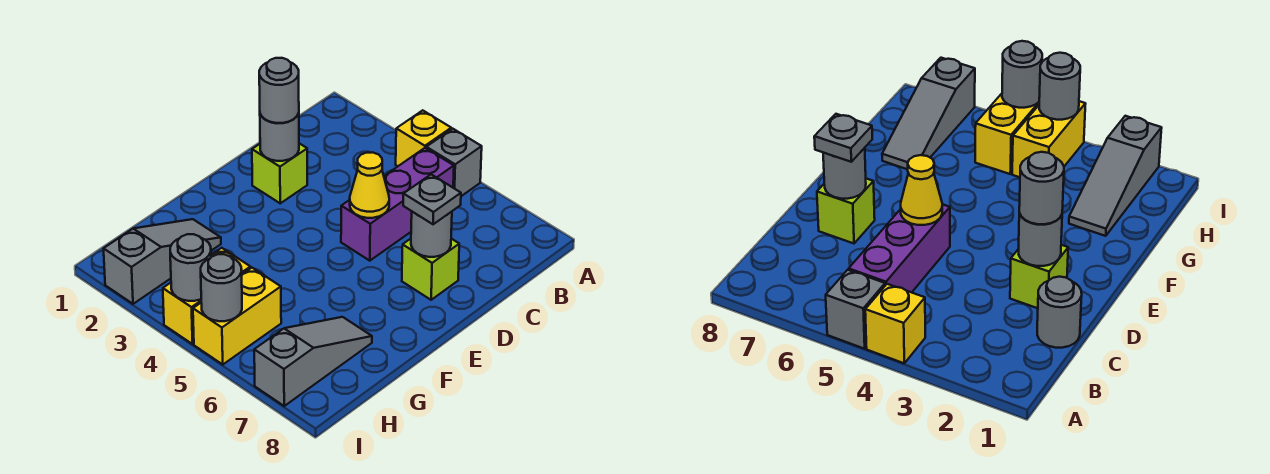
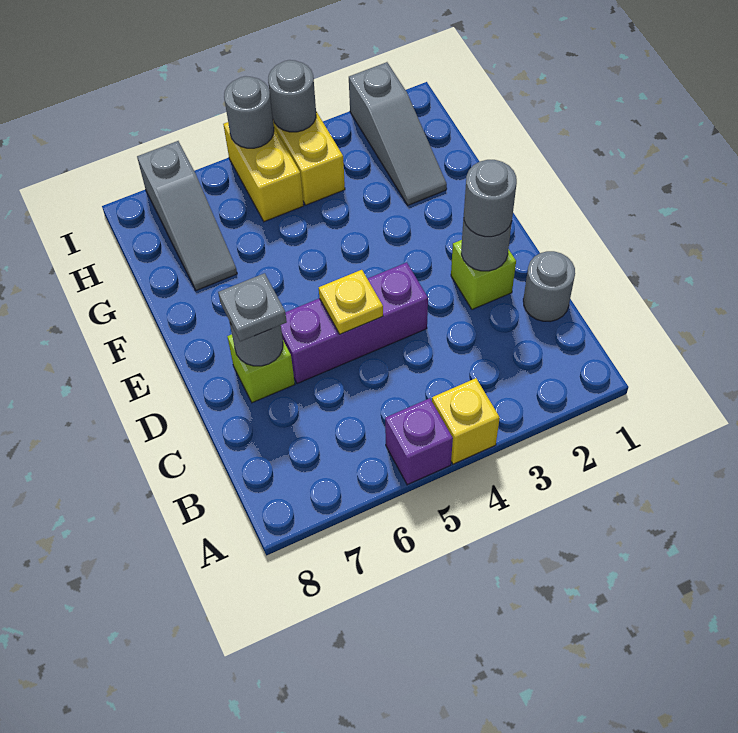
grey 1x1 brick [426,129,482,196] -> purple 1x1 brick [385,398,453,485]
purple 1x3 brick [341,148,454,261] -> purple 1x3 brick turned to [281,262,428,384]
yellow 1x1 cone [350,152,389,218] -> yellow 1x1 plate [319,270,383,334]

